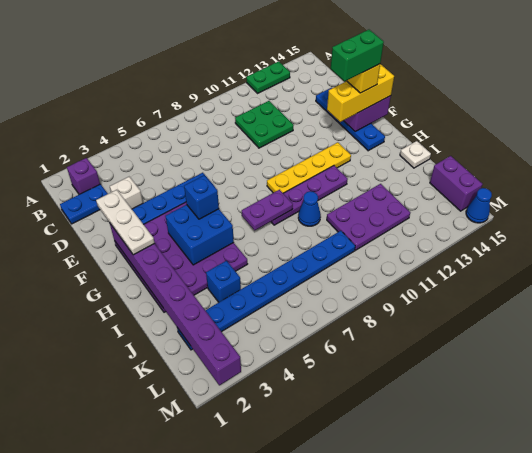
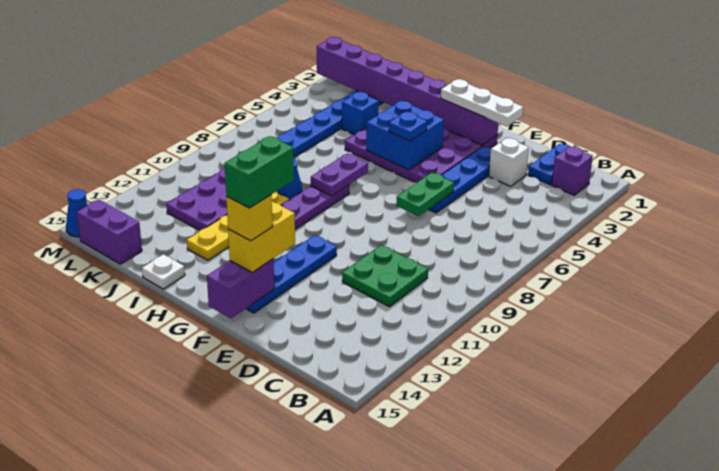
green 1x2 plate [246,61,290,93] -> green 1x2 plate moved to [396,172,454,216]
blue 1x4 plate [316,88,385,151] -> blue 1x4 plate turned to [246,235,337,313]
yellow 1x3 brick [327,64,394,122] -> yellow 1x2 brick [228,202,295,272]
blue 1x1 brick [184,175,219,219] -> blue 1x1 plate [389,112,427,141]
yellow 1x4 plate [267,142,351,193] -> yellow 1x4 plate moved to [187,191,289,260]

